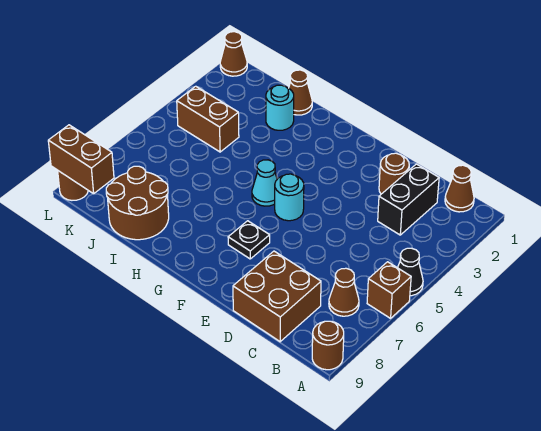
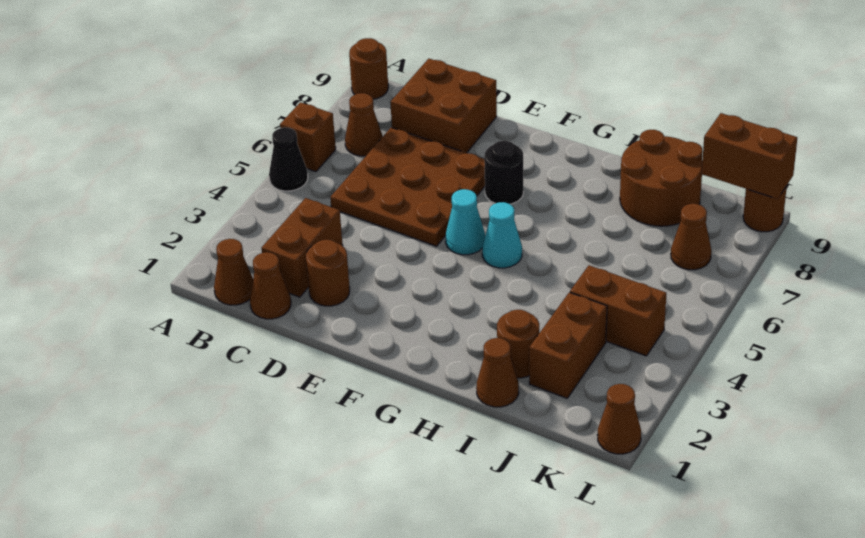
none -> brown 1x1 cone [250,252,291,319]
black 1x2 brick [378,164,439,235] -> brown 1x2 brick [261,198,343,297]
none -> brown 3x3 plate [330,128,485,246]
cyan 1x1 round brick [275,174,304,221] -> cyan 1x1 cone [446,189,485,255]
black 1x1 plate [228,221,270,259] -> black 1x1 round brick [484,141,523,204]
cyan 1x1 round brick [266,85,294,130] -> brown 1x1 round brick [497,310,539,378]
none -> brown 1x2 brick [529,292,607,398]
none -> brown 1x1 cone [671,204,711,270]

